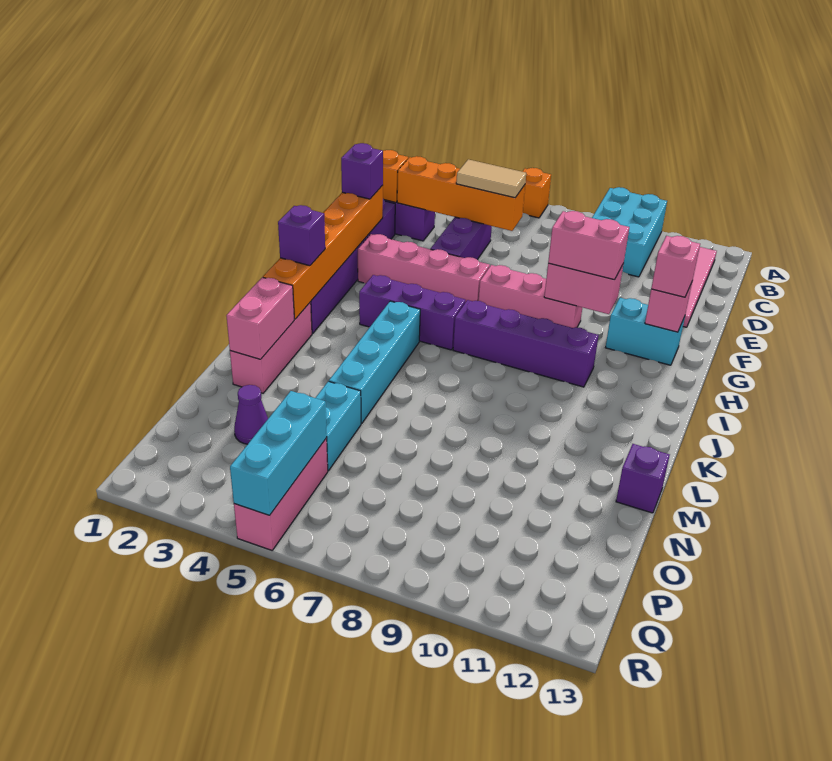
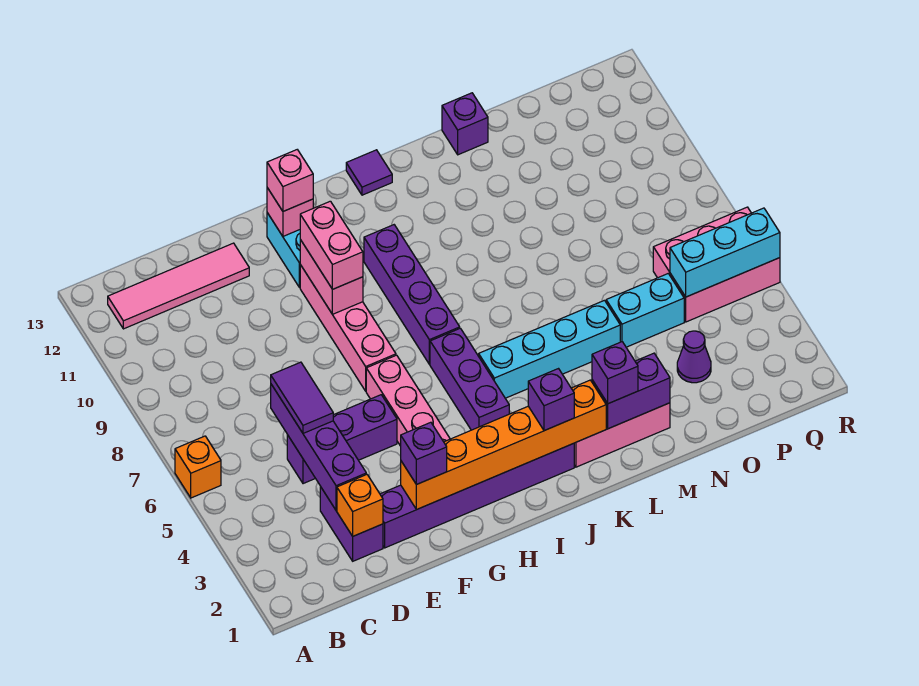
cyan 2x3 brick [592,187,667,277] -> none
orange 1x4 brick [397,156,525,231] -> purple 1x4 brick [271,384,366,510]
tan 1x2 tile [456,159,526,198] -> purple 1x2 tile [271,362,333,433]
pink 1x3 brick [479,265,582,328] -> pink 1x4 brick [300,265,396,391]
none -> purple 1x1 tile [346,150,392,195]
pink 1x2 brick [226,277,294,359] -> purple 1x2 brick [592,353,670,429]
none -> purple 1x1 brick [592,342,638,404]
pink 1x3 brick [234,438,328,550] -> pink 2x3 brick [653,207,780,322]

